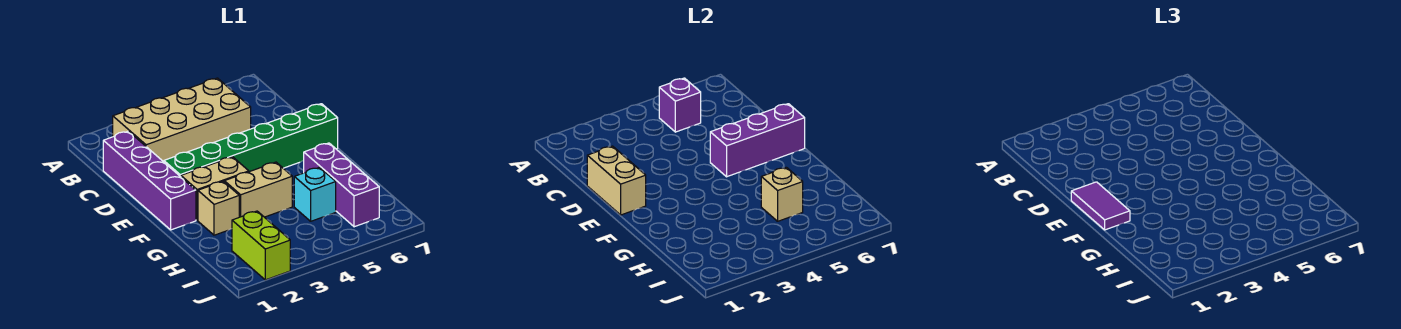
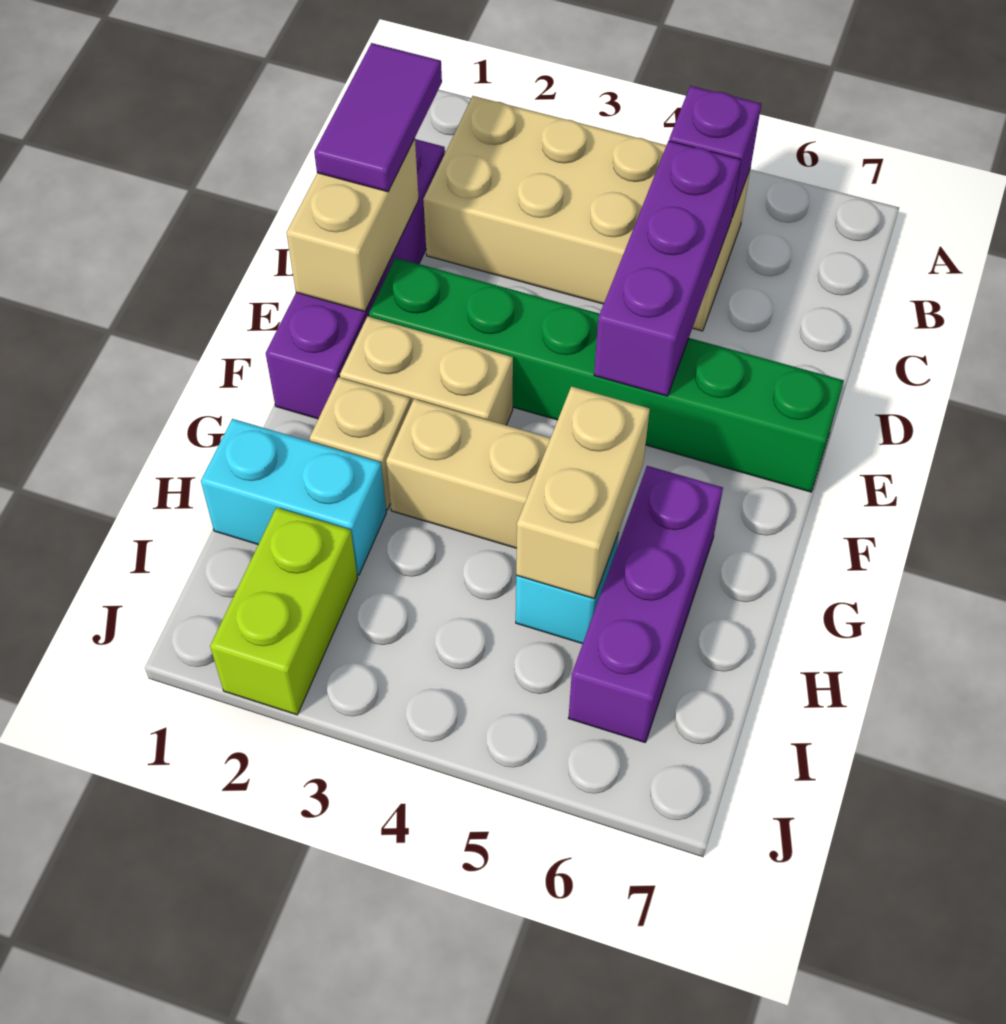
purple 1x2 tile [1071,182,1130,230] -> purple 1x2 tile moved to [314,43,442,192]
purple 1x3 brick [710,104,805,177] -> purple 1x3 brick turned to [594,141,741,396]
none -> cyan 1x2 brick [201,419,386,575]
tan 1x1 brick [761,167,803,221] -> tan 1x2 brick [516,386,650,599]

